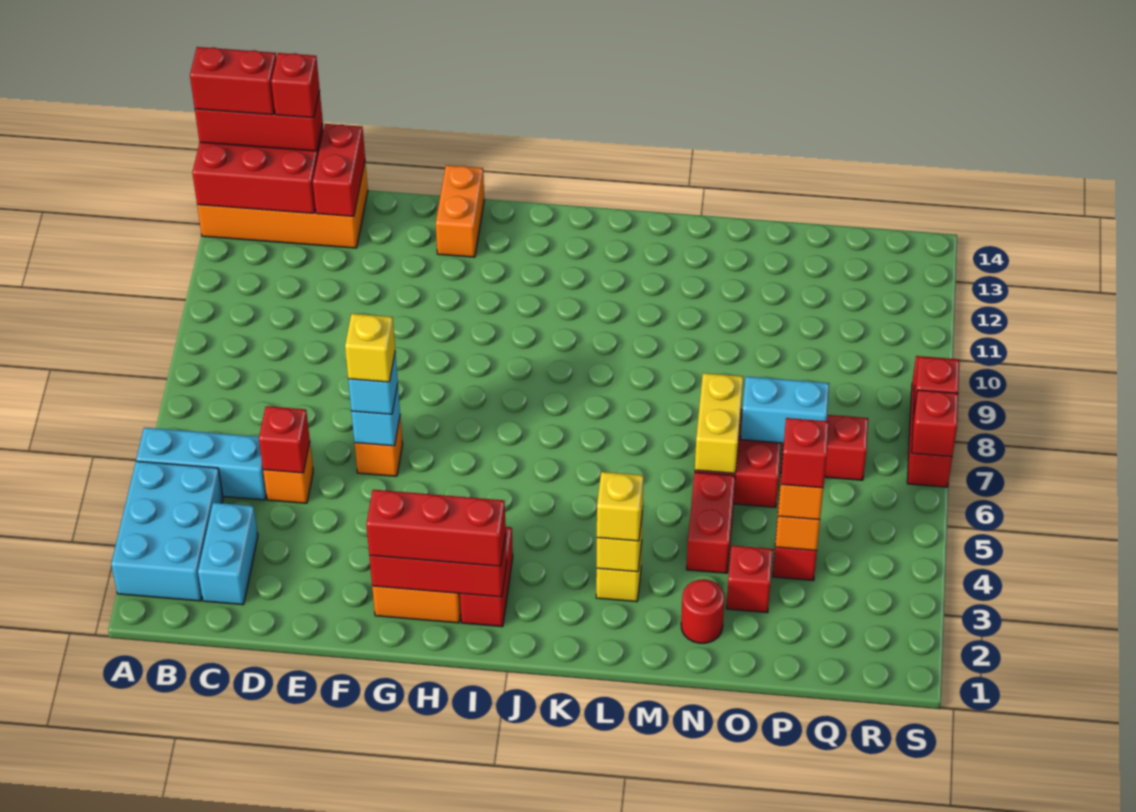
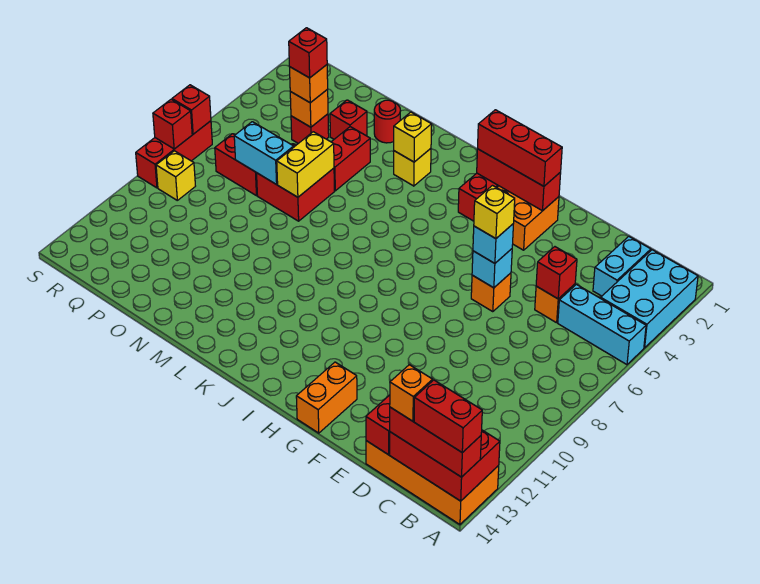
red 1x1 brick [271,53,320,118] -> orange 1x1 brick [390,365,433,421]
yellow 1x1 brick [597,472,644,541] -> yellow 1x1 brick moved to [156,151,195,200]

